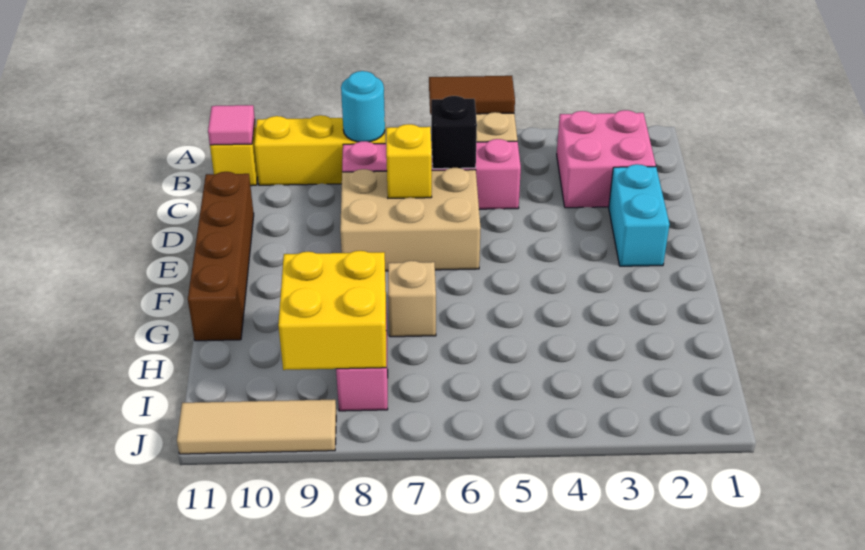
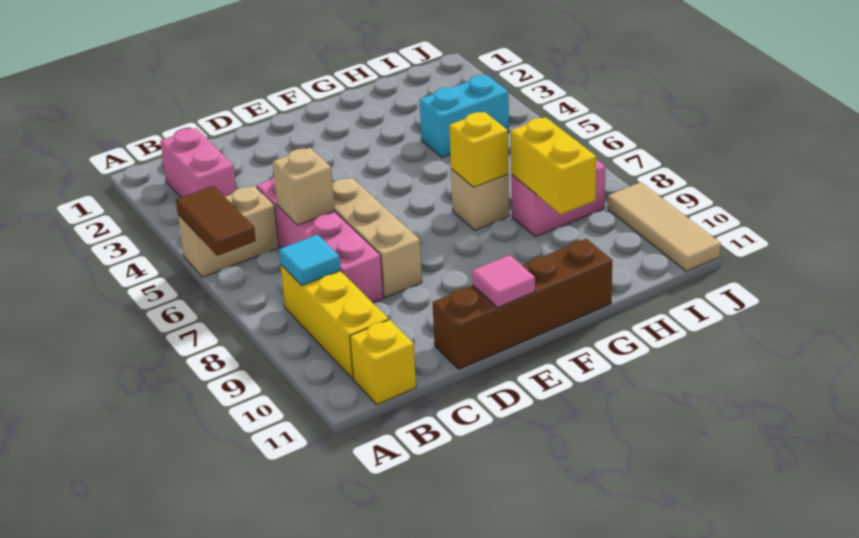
pink 2x2 brick [557,110,656,208] -> pink 1x2 brick [160,128,236,197]
cyan 1x1 round brick [341,71,385,142] -> cyan 1x1 tile [279,235,340,286]
pink 1x1 tile [208,105,255,145] -> pink 1x1 tile moved to [472,255,535,307]
black 1x1 brick [431,96,477,169] -> tan 1x1 brick [273,148,335,225]
cyan 1x2 brick [609,164,670,266] -> cyan 1x2 brick moved to [420,75,509,158]
tan 2x3 brick [340,168,481,271] -> tan 1x3 brick [333,178,422,298]
yellow 1x1 brick [386,124,432,198] -> yellow 1x1 brick moved to [449,112,509,187]
yellow 2x2 brick [278,251,386,370] -> yellow 1x2 brick [511,117,596,214]

